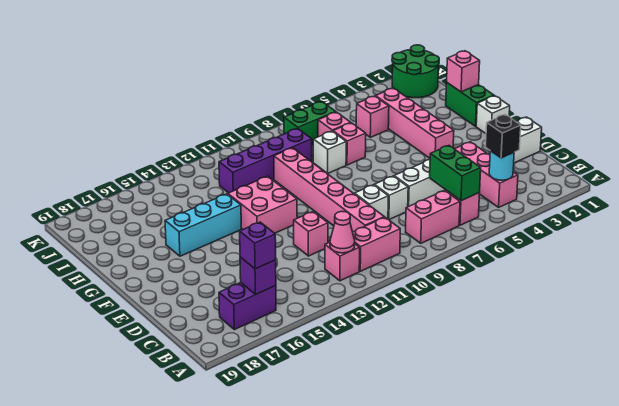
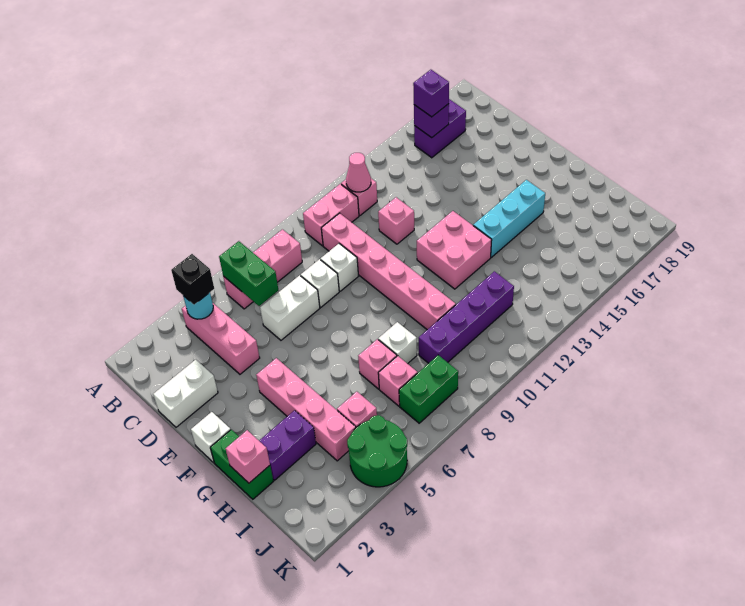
none -> purple 1x2 brick [259,411,316,480]
green 2x2 round brick [392,45,439,98] -> green 2x2 round brick moved to [347,415,407,487]

